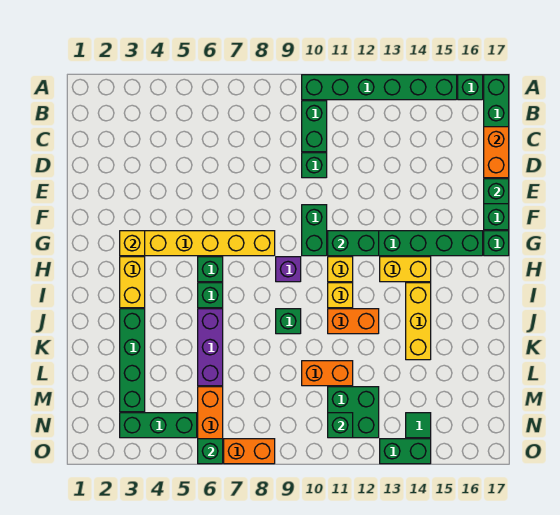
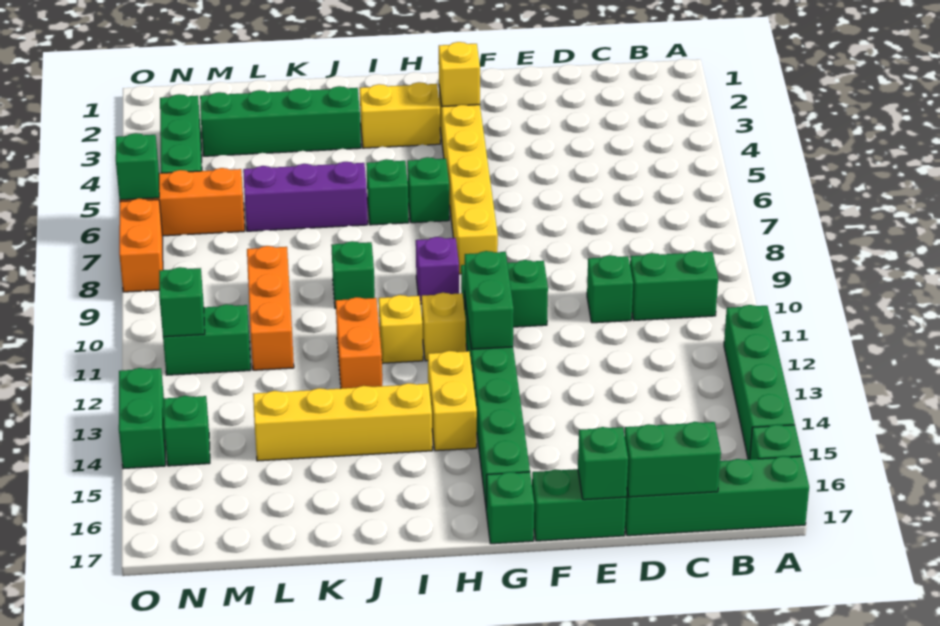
green 1x6 brick [302,75,457,100] -> green 1x4 brick [724,305,795,459]
orange 1x2 brick [484,127,509,178] -> green 1x2 brick [625,422,721,497]
yellow 1x3 brick [406,283,431,360] -> yellow 1x4 brick [253,383,432,461]
orange 1x2 brick [302,361,353,386] -> orange 1x3 brick [247,246,294,370]
green 2x2 brick [328,387,379,438] -> green 1x2 brick [163,304,251,375]
green 1x1 tile [406,413,431,438] -> green 1x1 brick [164,396,210,466]

